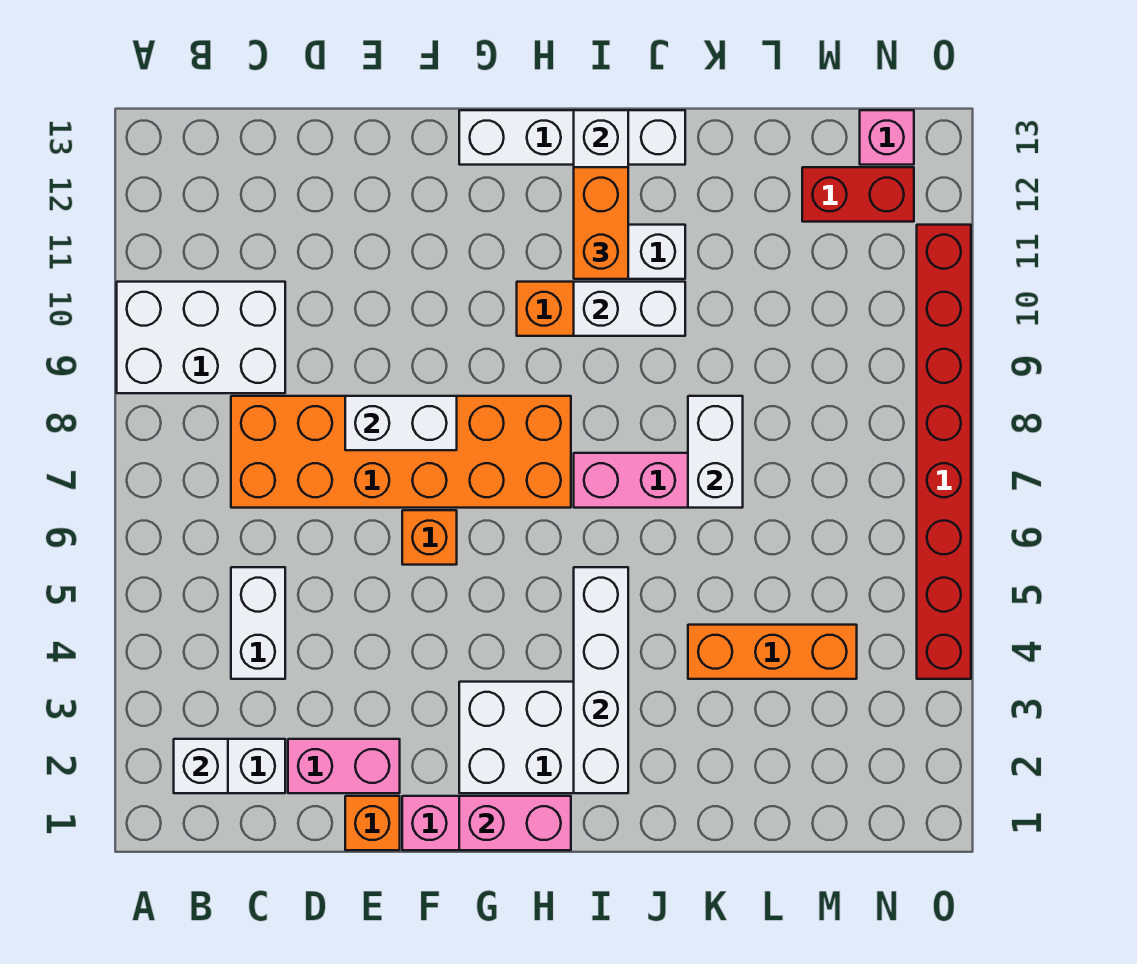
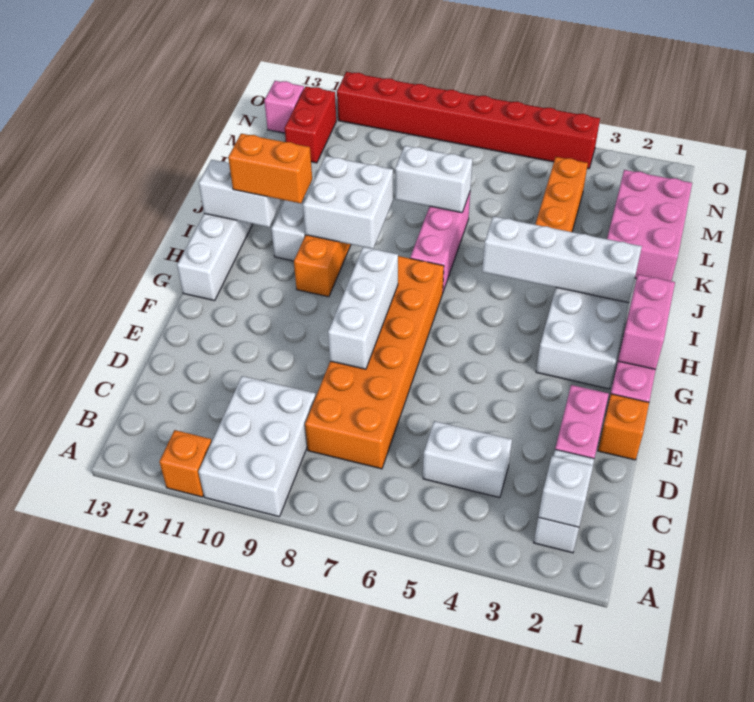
white 1x2 brick [345,396,457,450] -> white 1x3 brick [328,247,398,369]
orange 1x1 brick [402,510,457,565] -> orange 1x1 brick moved to [160,430,212,497]
white 1x2 brick [574,282,685,336] -> white 2x2 brick [303,156,393,249]
none -> pink 2x3 brick [607,170,692,281]

